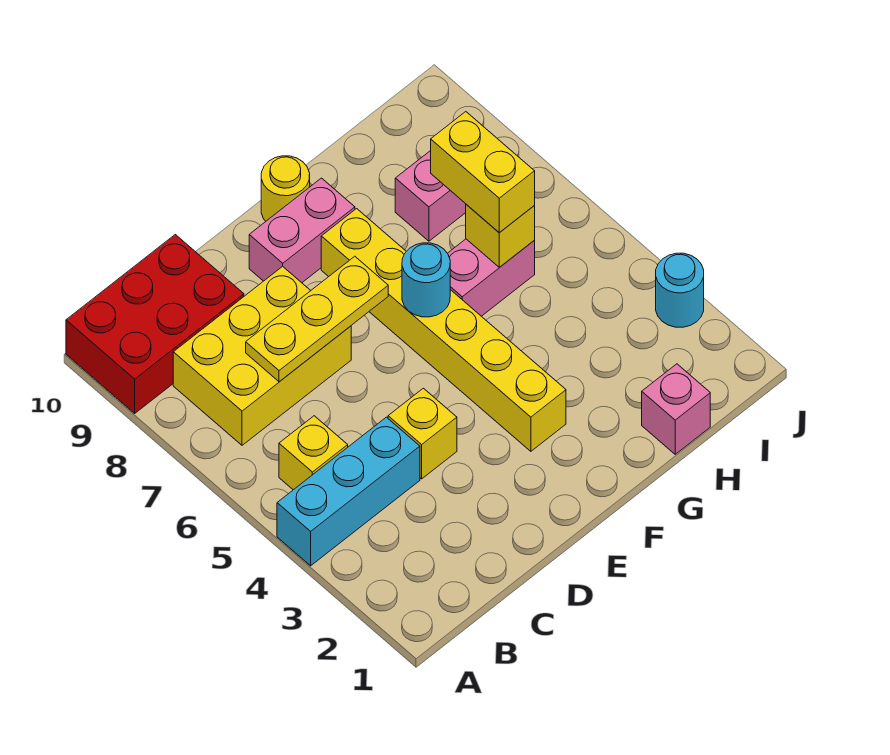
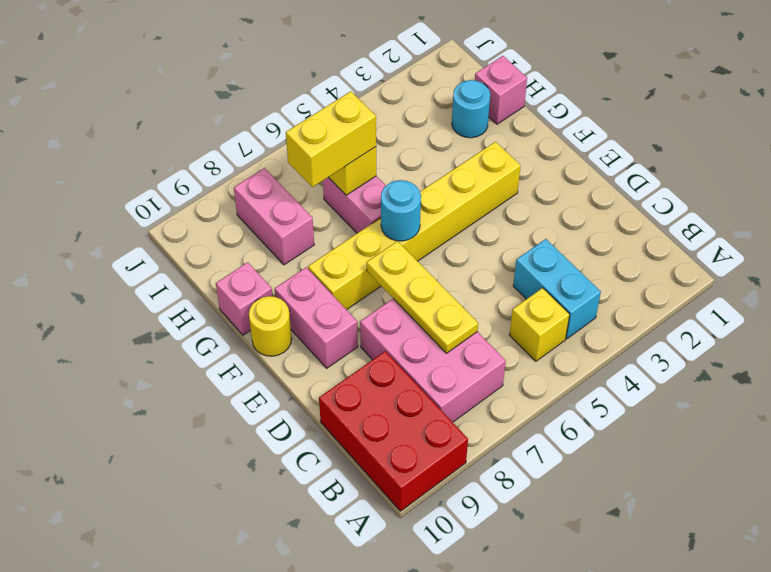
cyan 1x3 brick [277,417,420,566] -> cyan 1x2 brick [513,239,601,339]
yellow 2x3 brick [173,266,351,445] -> pink 2x3 brick [360,299,506,422]
yellow 1x1 brick [388,388,457,479] -> none
none -> pink 1x1 brick [216,262,273,335]
cyan 1x1 round brick [656,253,704,327] -> cyan 1x1 round brick moved to [452,80,490,138]

